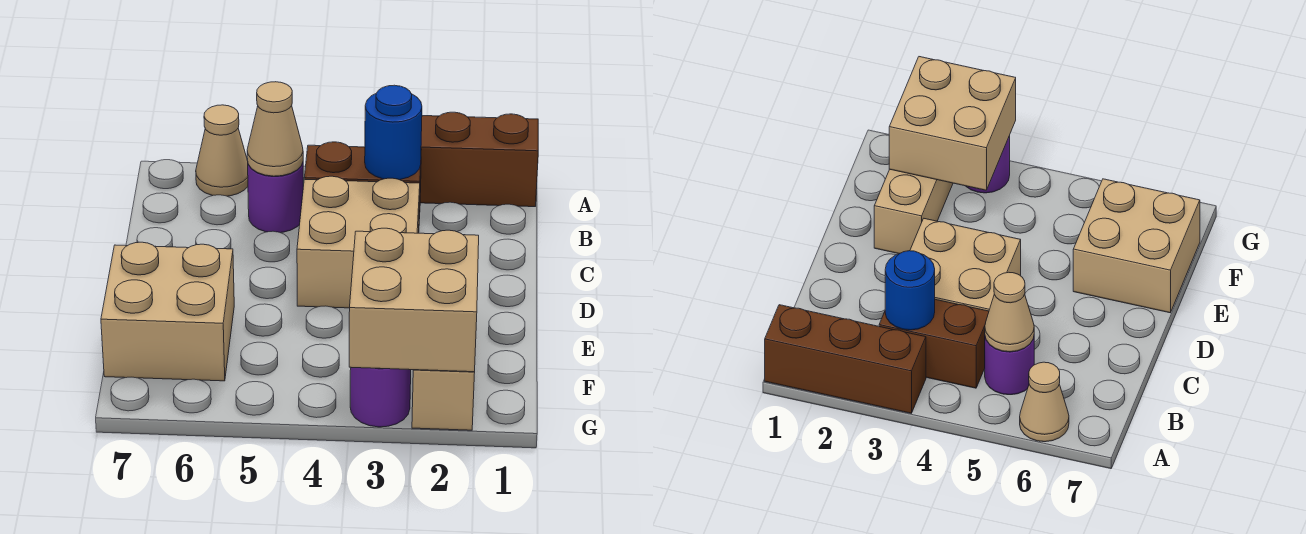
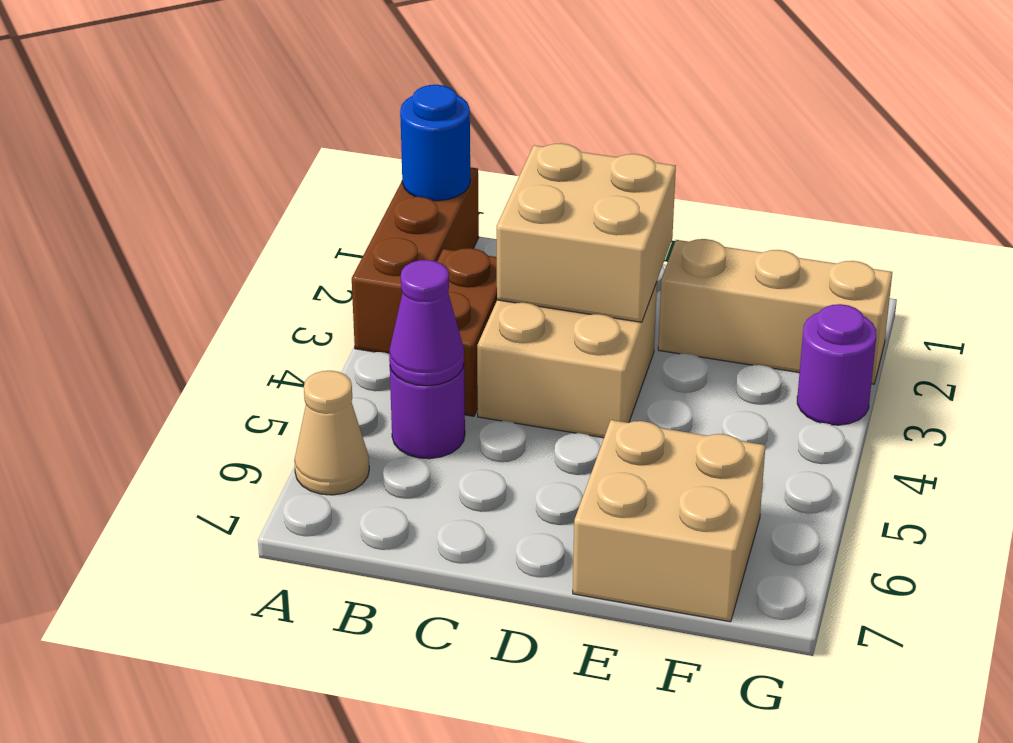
blue 1x1 round brick [365,85,422,180] -> blue 1x1 round brick moved to [400,85,470,201]
tan 1x1 cone [247,82,303,176] -> purple 1x1 cone [389,260,464,386]
tan 2x2 brick [349,228,479,372] -> tan 2x2 brick moved to [497,144,676,322]

